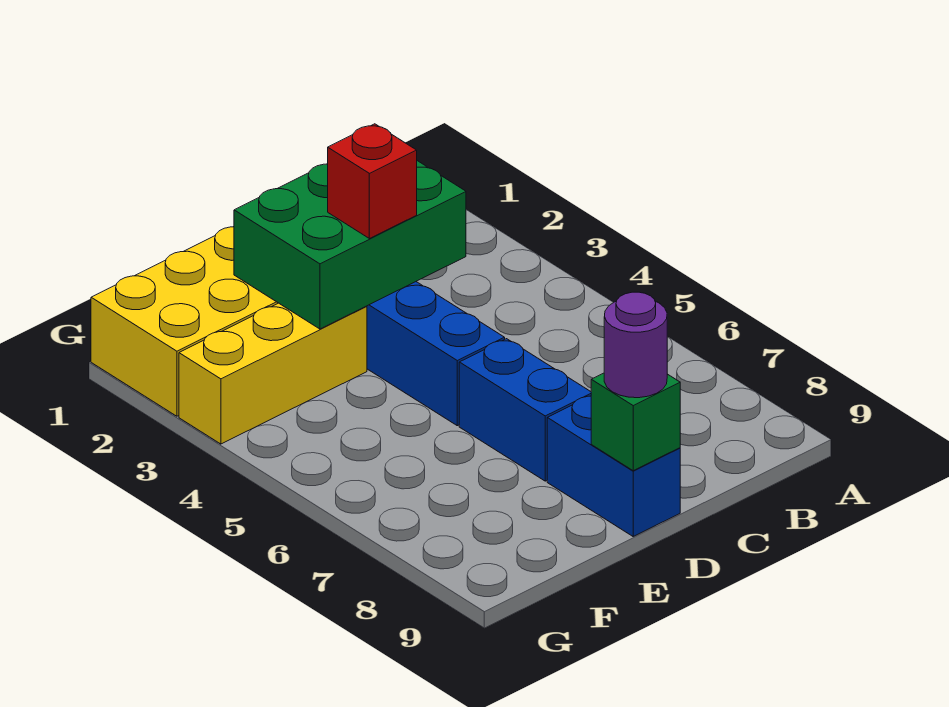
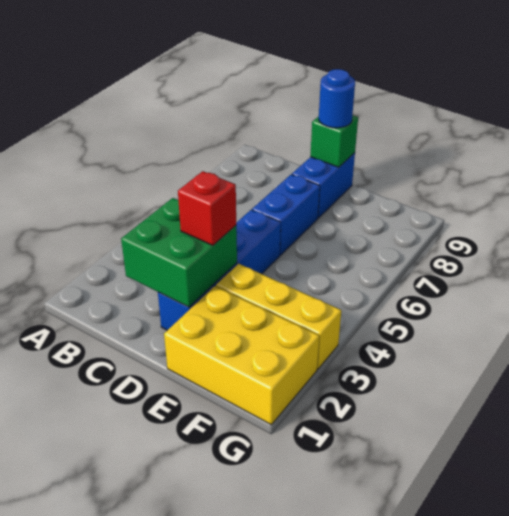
green 2x3 brick [234,161,466,329] -> green 2x2 brick [121,198,237,307]
purple 1x1 round brick [604,292,667,398] -> blue 1x1 round brick [319,69,355,128]

